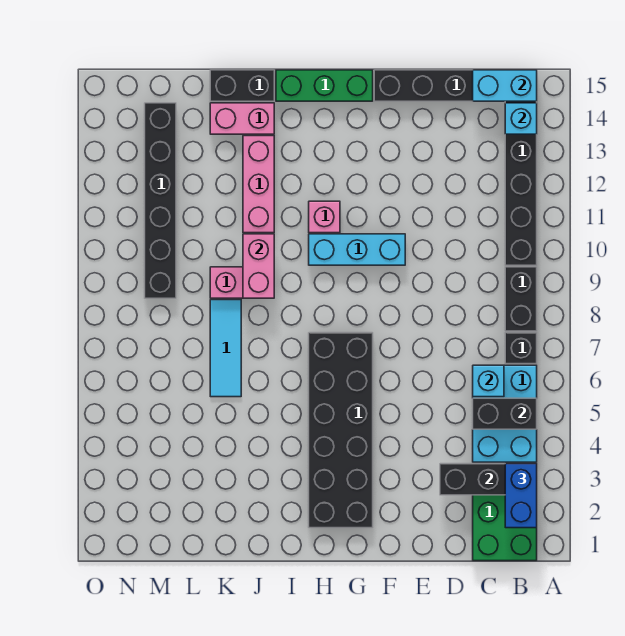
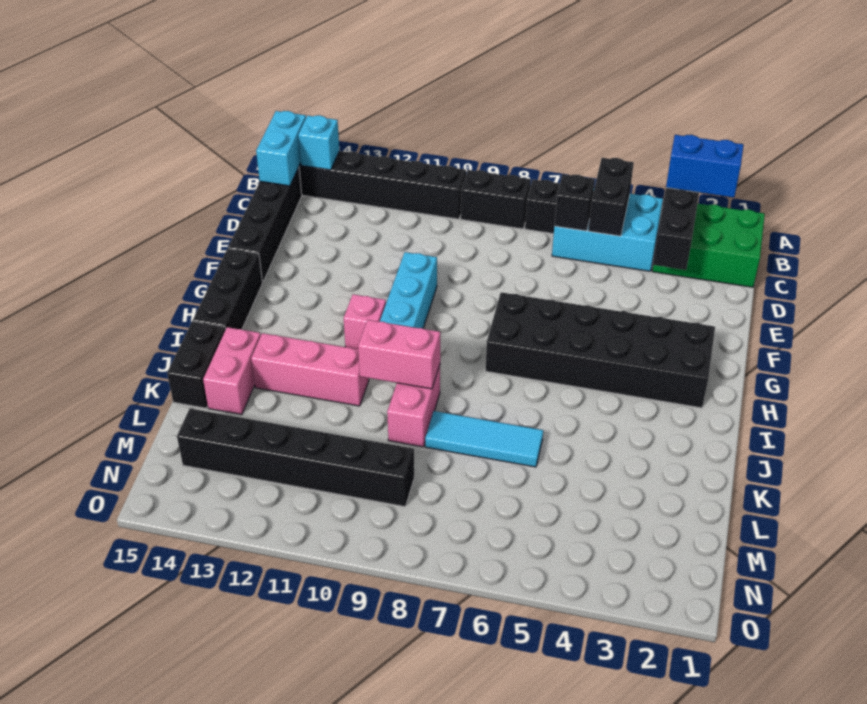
cyan 1x1 brick [473,365,504,397] -> black 1x1 brick [554,174,595,231]
green 1x3 brick [276,70,373,101] -> black 1x3 brick [193,249,263,329]

